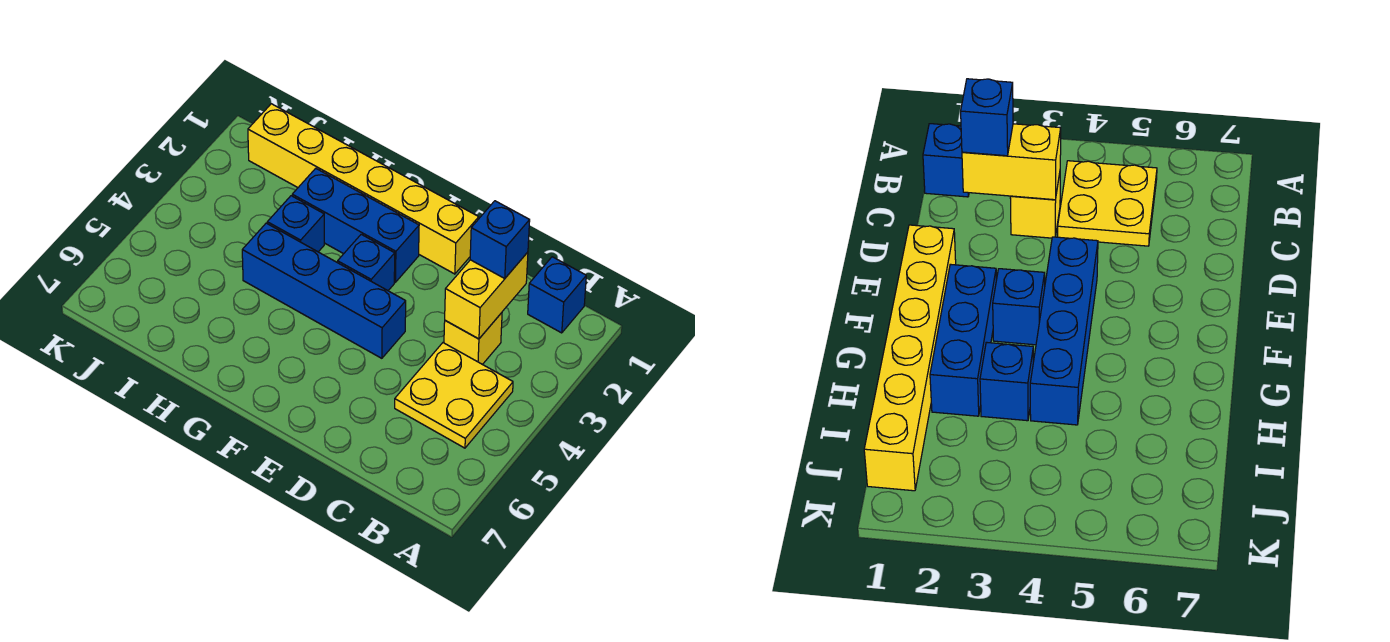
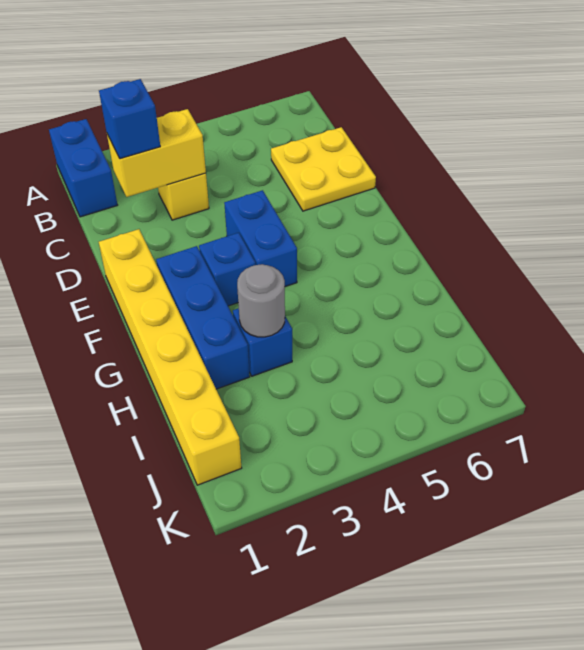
blue 1x1 brick [528,257,586,333] -> blue 1x2 brick [49,119,117,217]
yellow 2x2 plate [395,343,513,448] -> yellow 2x2 plate moved to [271,127,376,211]
blue 1x4 brick [242,223,406,358] -> blue 1x2 brick [224,190,297,287]
none -> grey 1x1 round brick [237,264,285,337]

